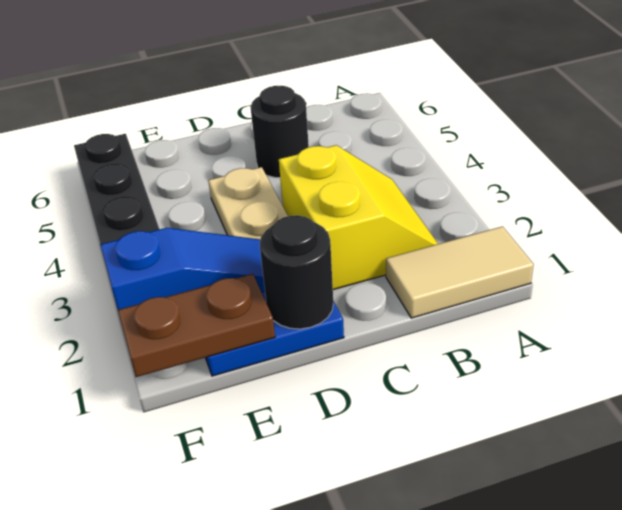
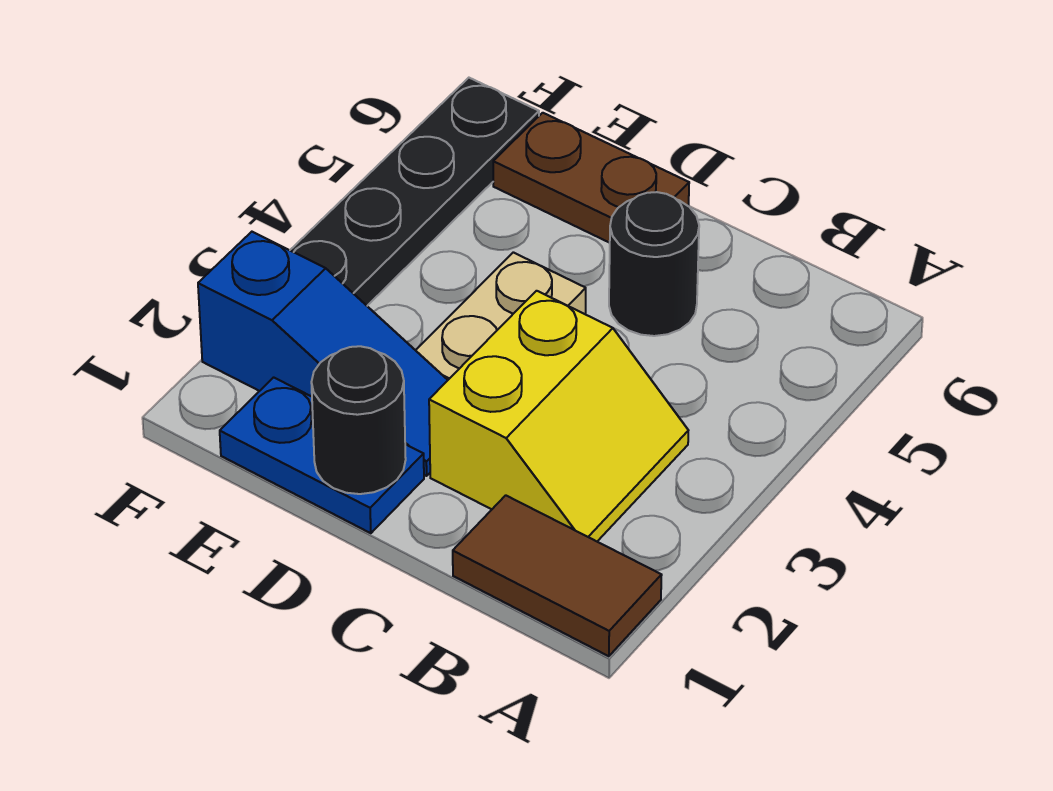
tan 1x2 tile [386,227,534,318] -> brown 1x2 tile [453,495,662,656]
brown 1x2 plate [118,274,275,377] -> brown 1x2 plate moved to [493,113,689,243]

